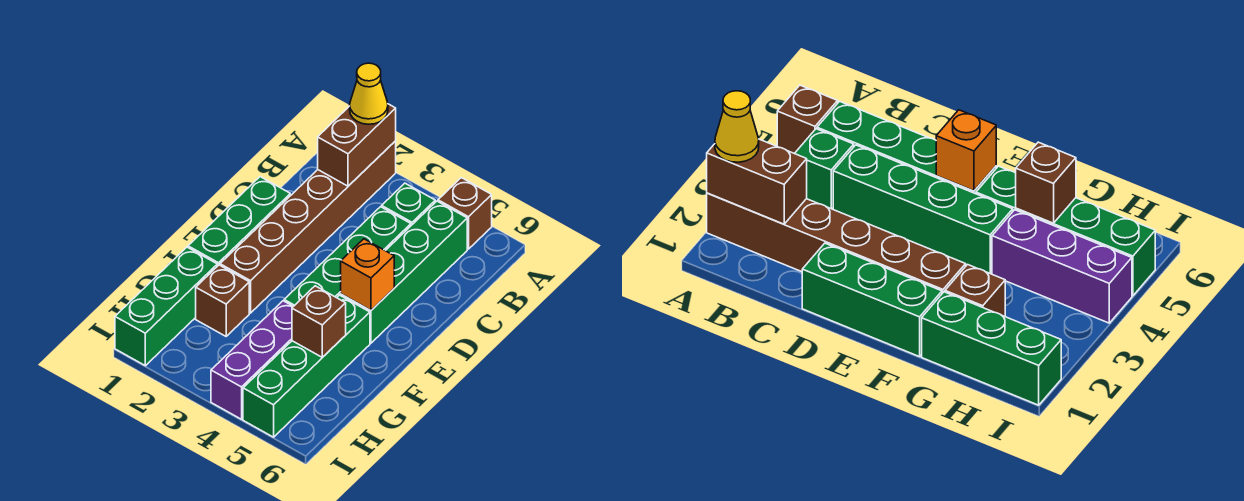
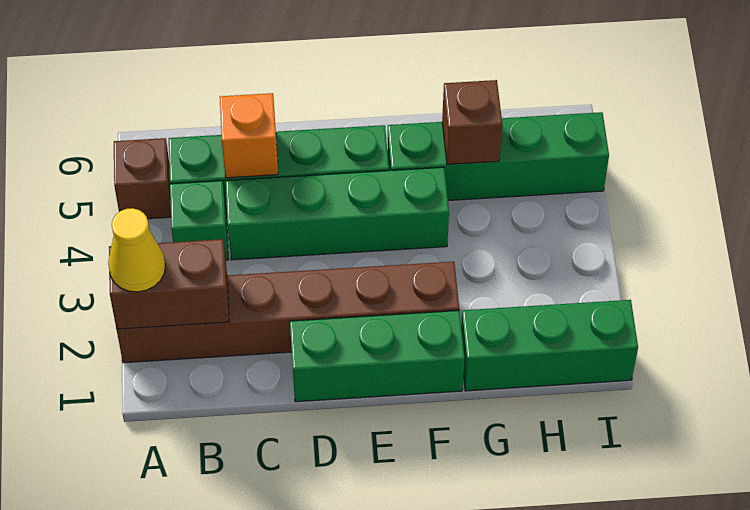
orange 1x1 brick [341,239,394,310] -> orange 1x1 brick moved to [220,93,278,178]
brown 1x1 brick [196,265,249,336] -> none
purple 1x3 brick [211,301,293,419] -> none

